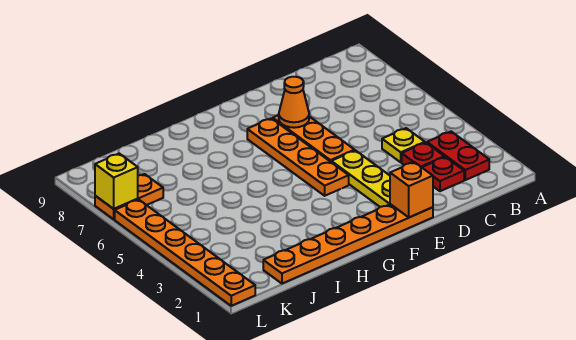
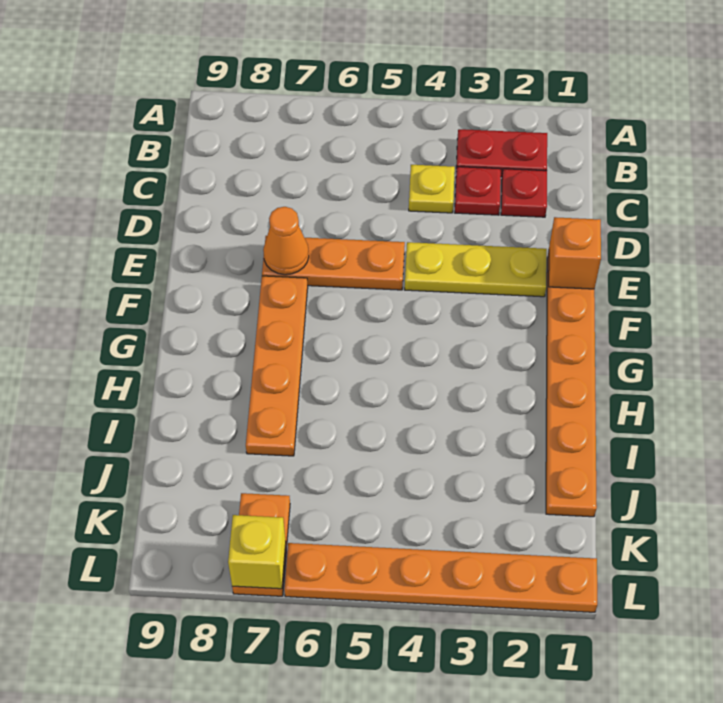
orange 1x4 plate [247,118,349,196] -> orange 1x4 plate turned to [246,276,308,456]

